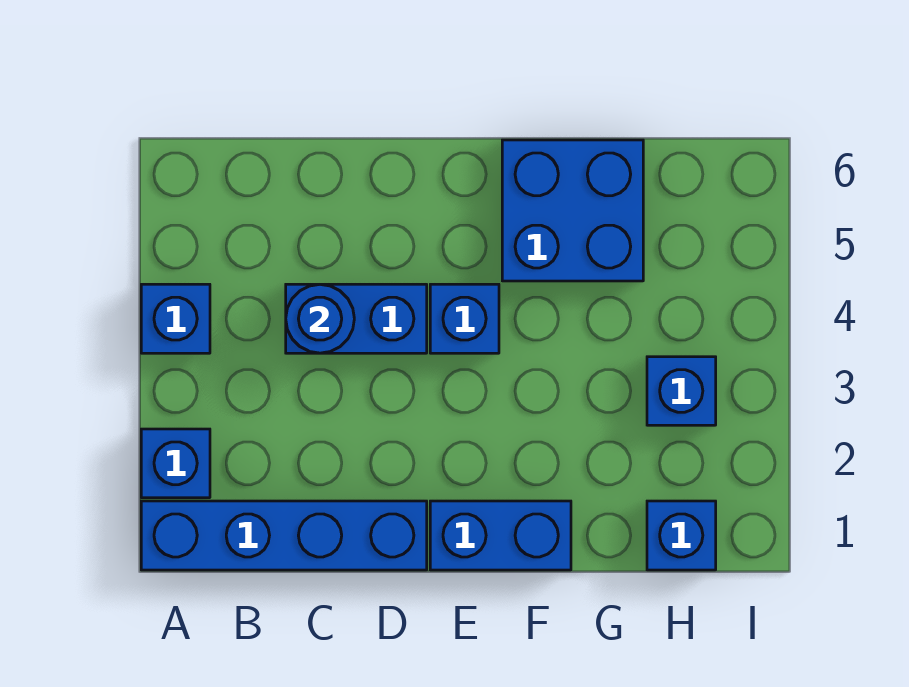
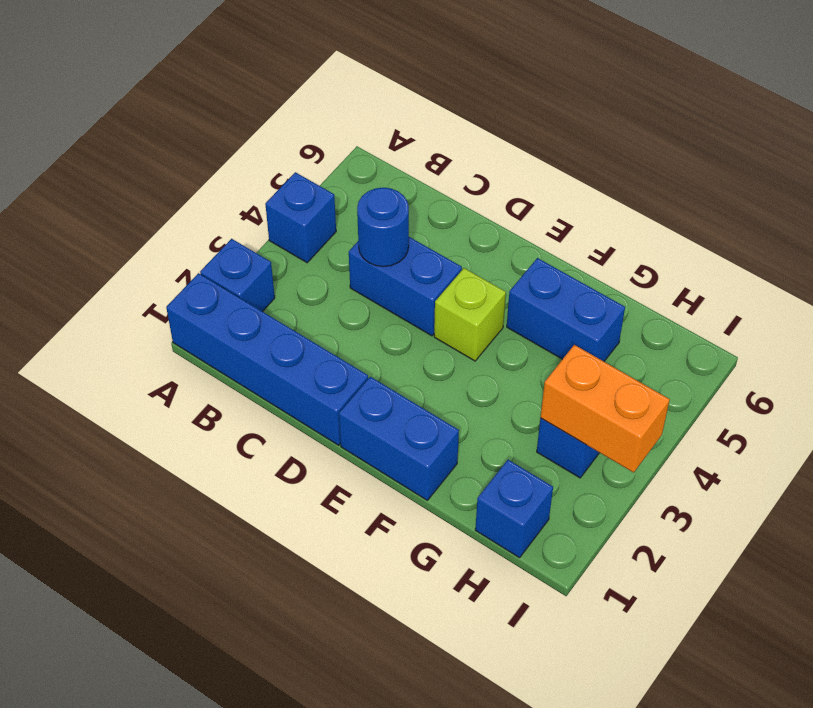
blue 1x1 brick [430,284,499,353] -> lime 1x1 brick [434,268,506,361]
blue 2x2 brick [502,140,643,281] -> blue 1x2 brick [507,258,625,361]
none -> orange 1x2 brick [541,345,670,473]

